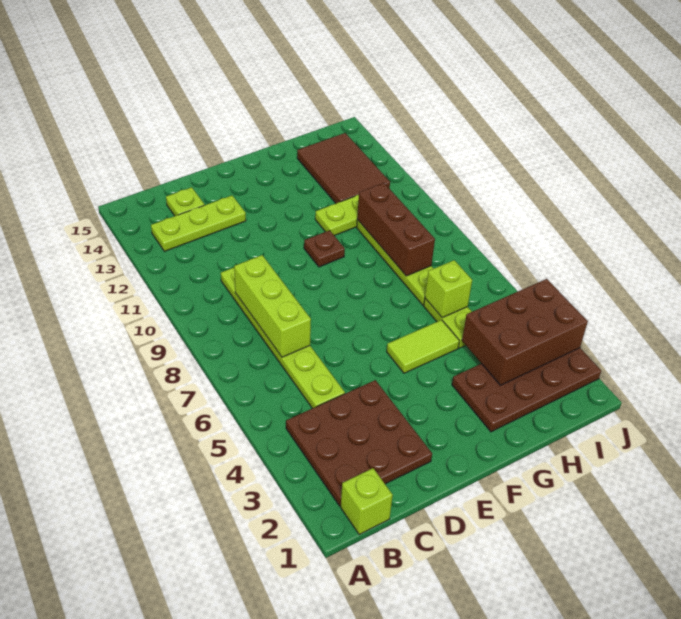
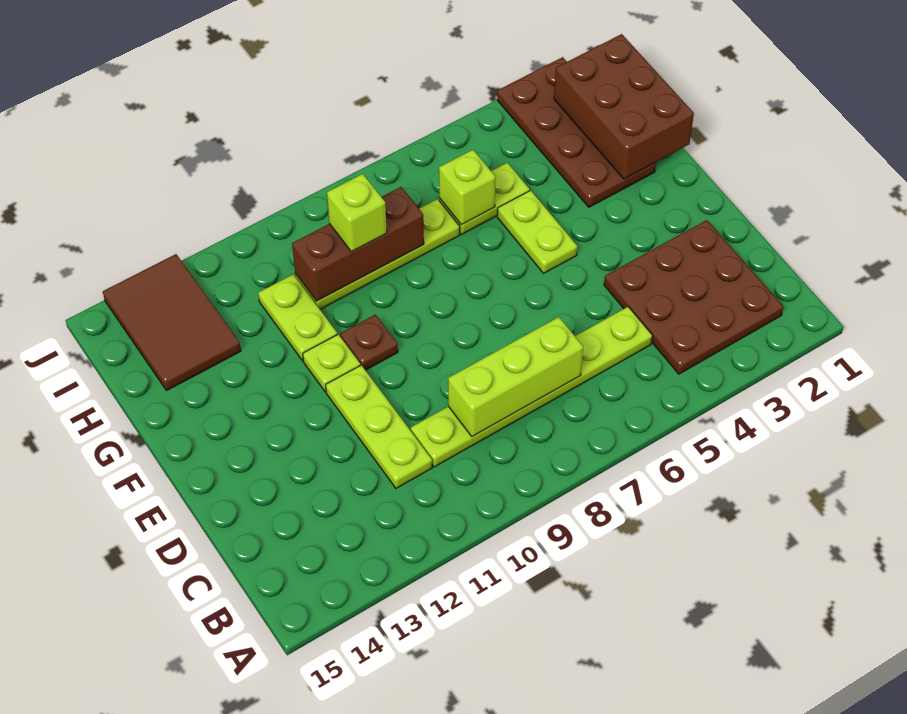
lime 1x1 brick [341,468,393,534] -> lime 1x1 brick moved to [327,174,387,252]
lime 1x3 plate [151,196,246,251] -> lime 1x3 plate moved to [326,365,432,488]
lime 1x1 plate [166,187,205,216] -> lime 1x1 plate moved to [303,335,360,392]
lime 1x2 tile [387,320,459,373] -> lime 1x2 plate [497,190,577,273]
brown 2x3 brick [462,279,588,385] -> brown 2x3 brick moved to [554,34,694,179]
brown 2x3 tile [297,133,390,203] -> brown 2x3 tile turned to [103,254,241,391]

